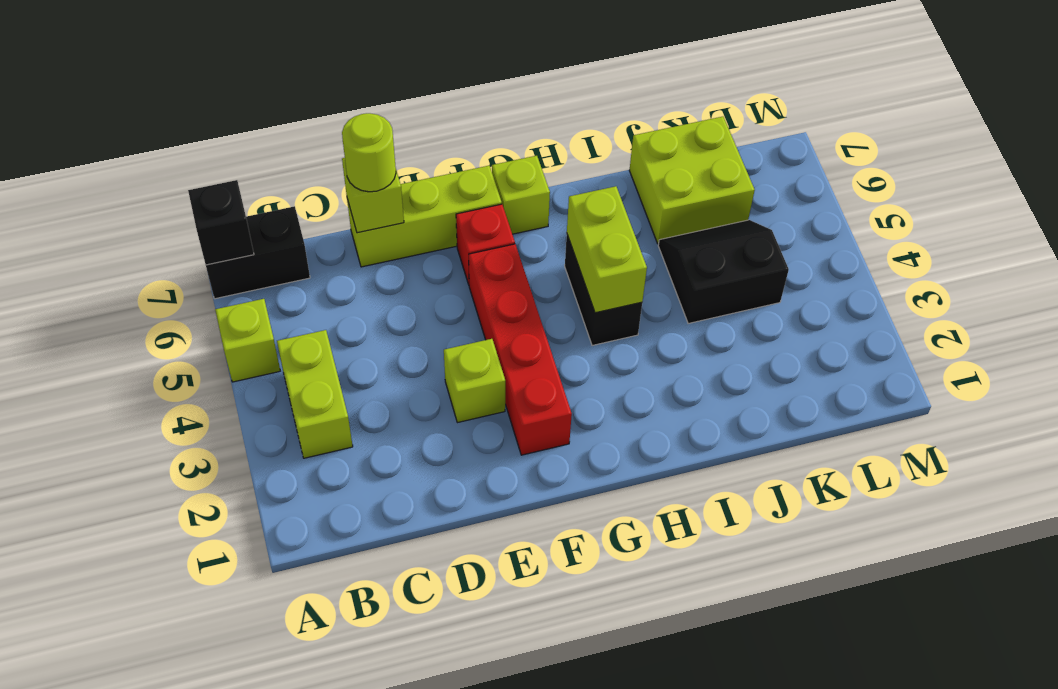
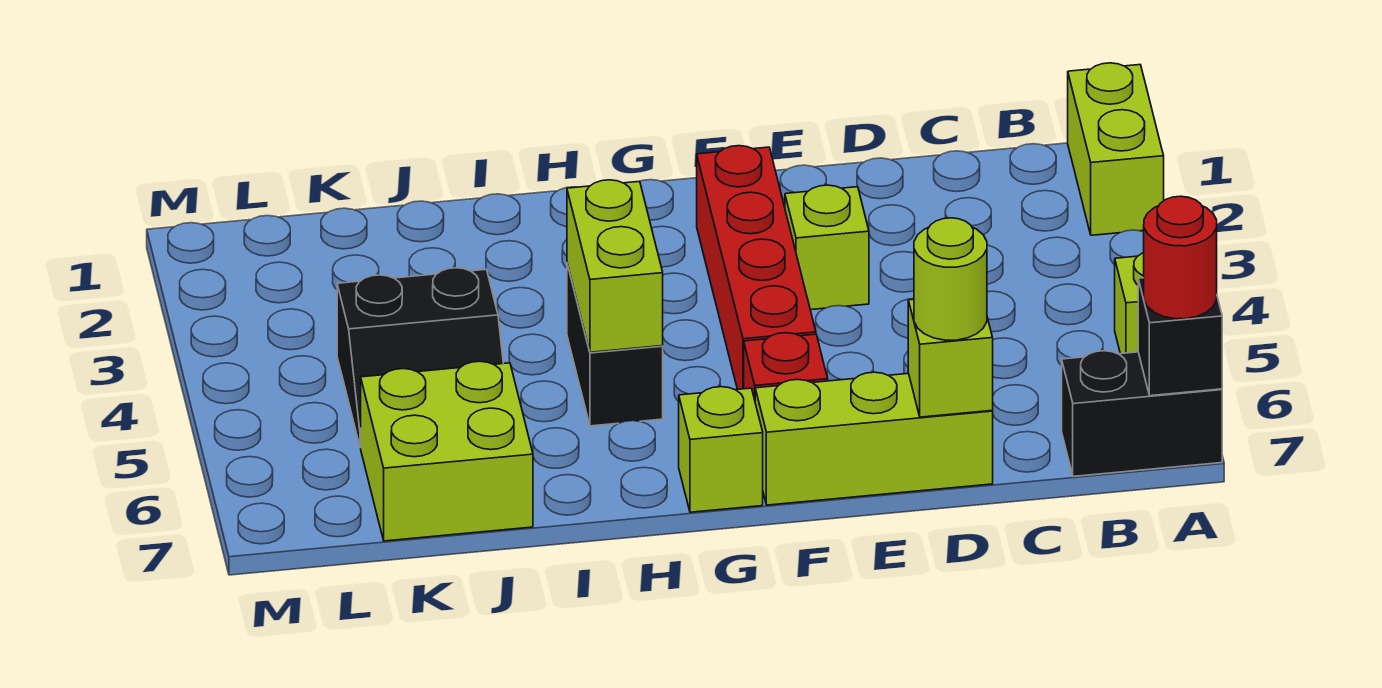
none -> red 1x1 round brick [1144,196,1217,319]
lime 1x2 brick [277,330,353,458] -> lime 1x2 brick moved to [1068,63,1164,235]

